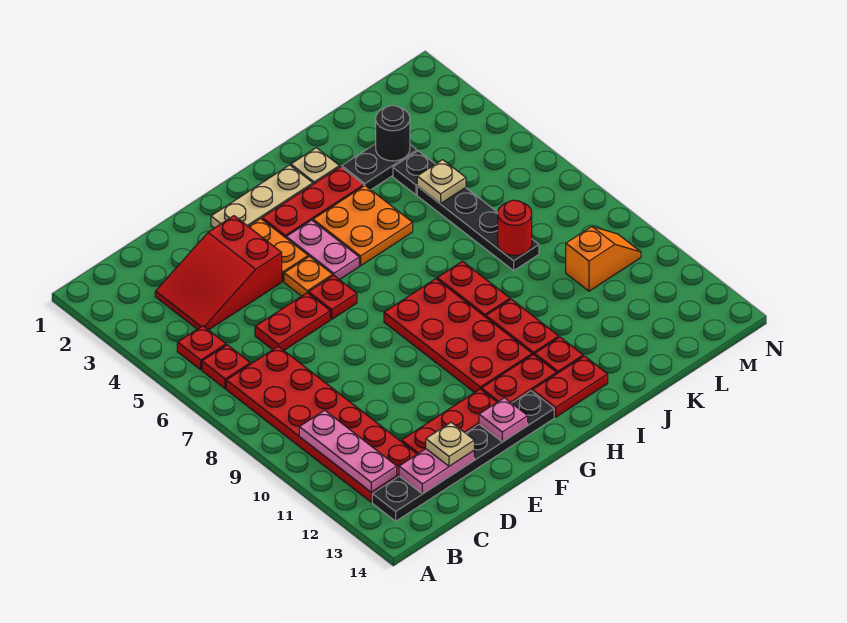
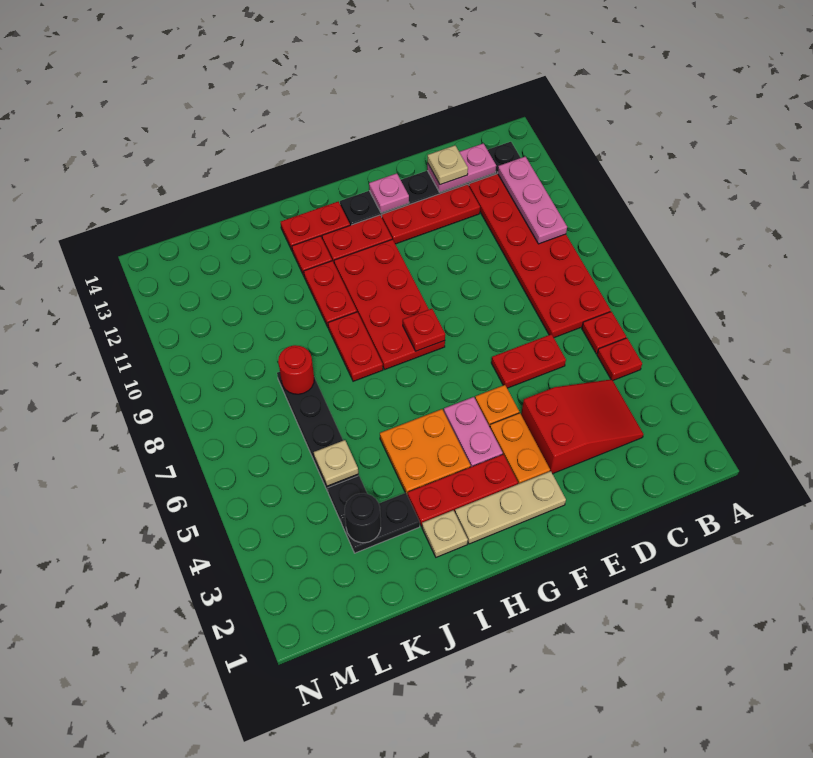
red 1x1 plate [308,275,357,319] -> red 1x1 plate moved to [403,309,445,351]
orange 1x2 slope [566,227,641,291] -> none

